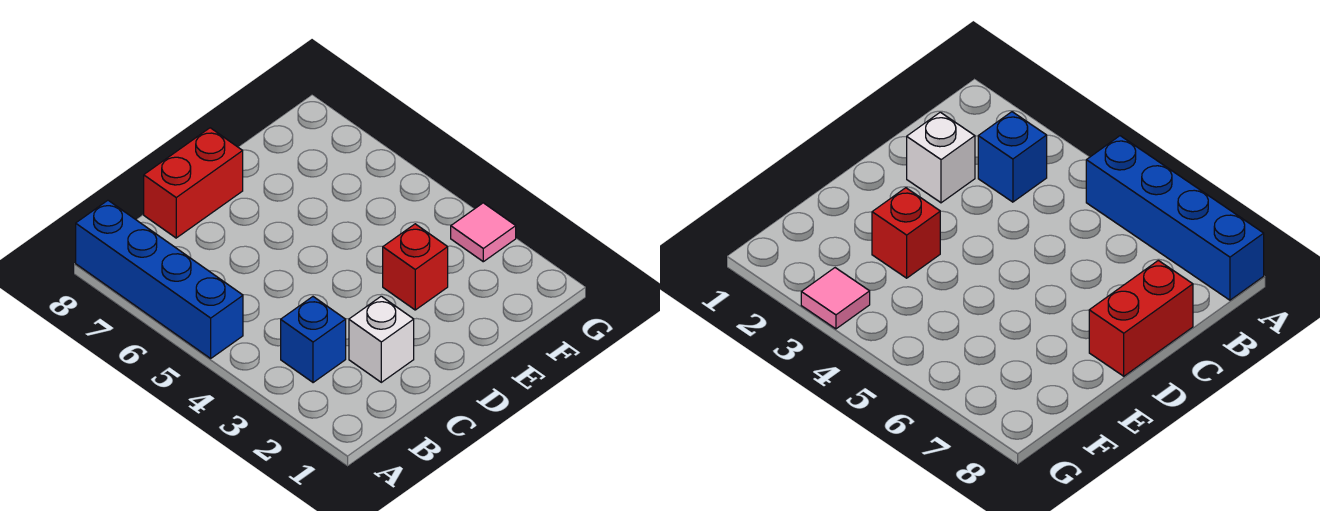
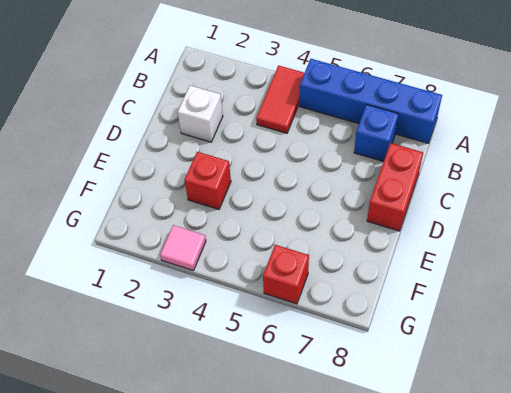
none -> red 1x2 tile [256,65,304,133]
blue 1x1 brick [281,297,346,383] -> blue 1x1 brick moved to [354,105,398,162]
none -> red 1x1 brick [263,245,309,304]

